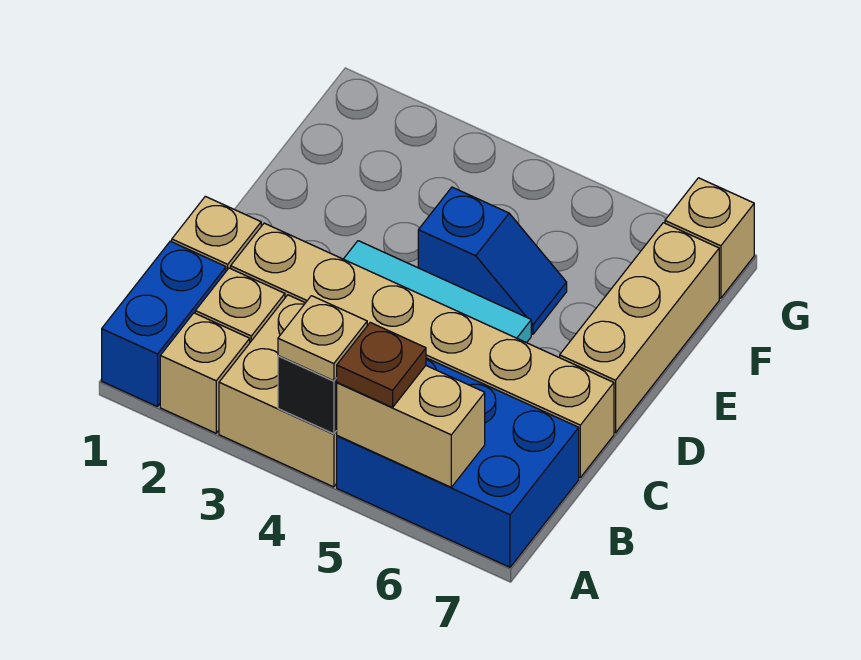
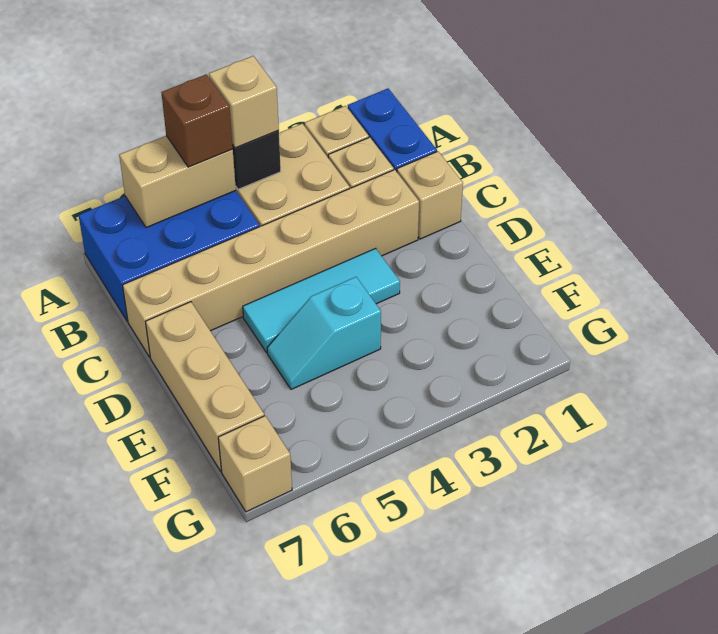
tan 1x1 plate [278,296,367,381] -> tan 1x1 brick [209,56,279,148]
brown 1x1 plate [337,322,426,407] -> brown 1x1 brick [161,74,233,167]
blue 1x2 slope [418,187,567,334] -> cyan 1x2 slope [267,277,381,389]

